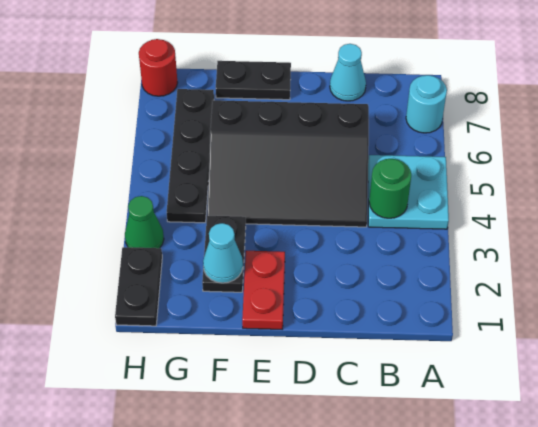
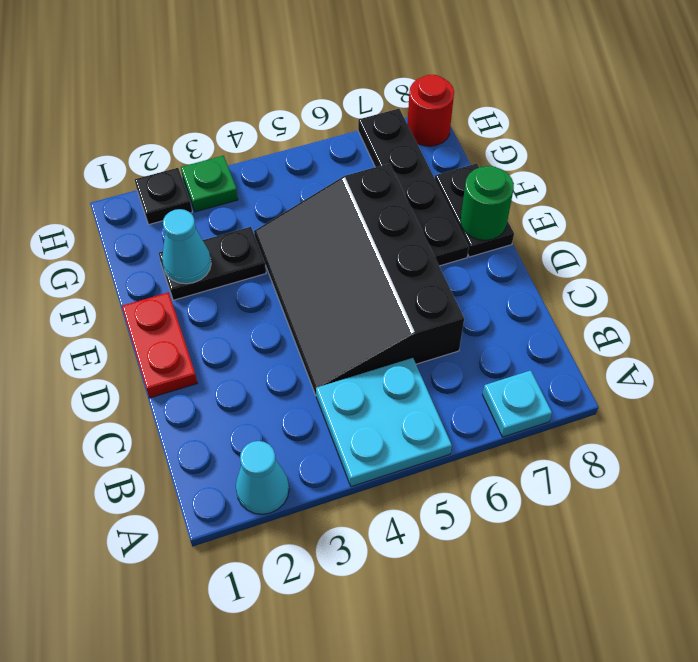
cyan 1x1 round brick [406,75,447,133] -> cyan 1x1 plate [483,370,552,437]
green 1x1 round brick [369,159,411,218] -> green 1x1 round brick moved to [460,166,514,240]
cyan 1x1 cone [330,44,366,101] -> cyan 1x1 cone moved to [236,441,289,514]
red 1x2 plate [242,251,285,329] -> red 1x2 plate turned to [122,292,197,398]
black 1x4 plate [167,89,214,223] -> black 1x4 plate turned to [358,109,469,266]
black 1x2 plate [115,247,162,326] -> black 1x1 plate [135,168,192,224]
green 1x1 cone [125,196,164,248] -> green 1x1 plate [181,155,238,212]

